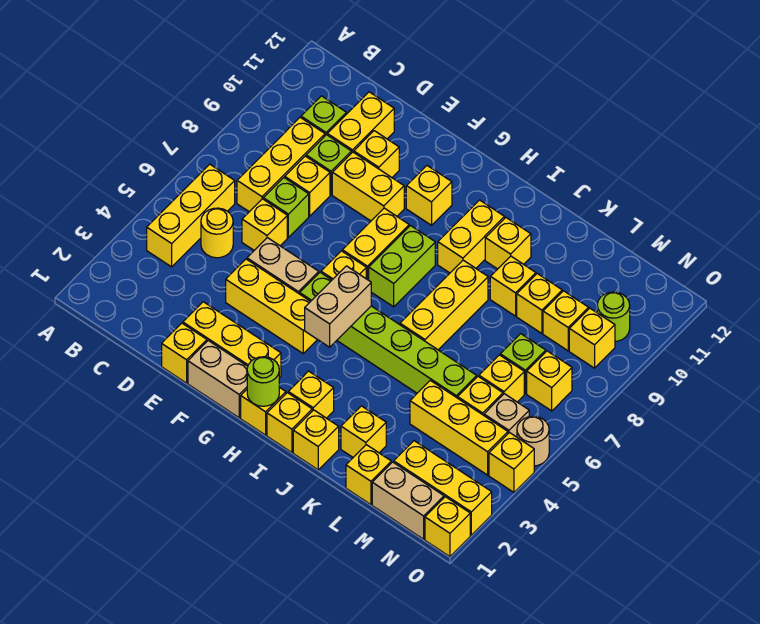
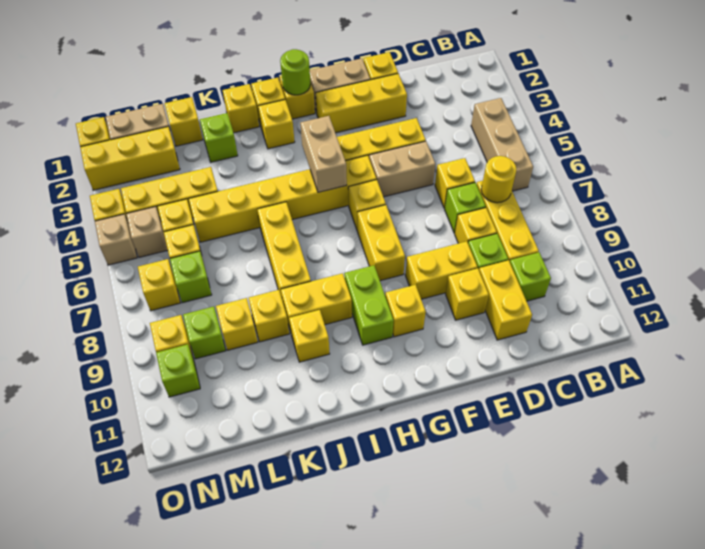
yellow 1x3 brick [147,164,235,267] -> tan 1x3 brick [471,98,533,191]
yellow 1x1 round brick [201,208,233,258] -> yellow 1x1 round brick moved to [481,156,516,203]
lime 1x6 brick [300,272,477,398] -> yellow 1x6 brick [189,155,376,242]
lime 1x2 brick [369,226,435,307] -> lime 1x2 brick moved to [344,265,394,345]
yellow 1x2 brick [438,200,505,273] -> yellow 1x2 brick turned to [281,273,352,332]
yellow 1x1 brick [341,406,386,457] -> lime 1x1 brick [200,113,238,162]
yellow 1x1 brick [543,291,589,351] -> lime 1x1 brick [183,307,226,359]
lime 1x1 round brick [597,292,630,341] -> lime 1x1 brick [156,344,200,397]
tan 1x1 round brick [517,416,549,466] -> tan 1x1 brick [95,214,137,265]

